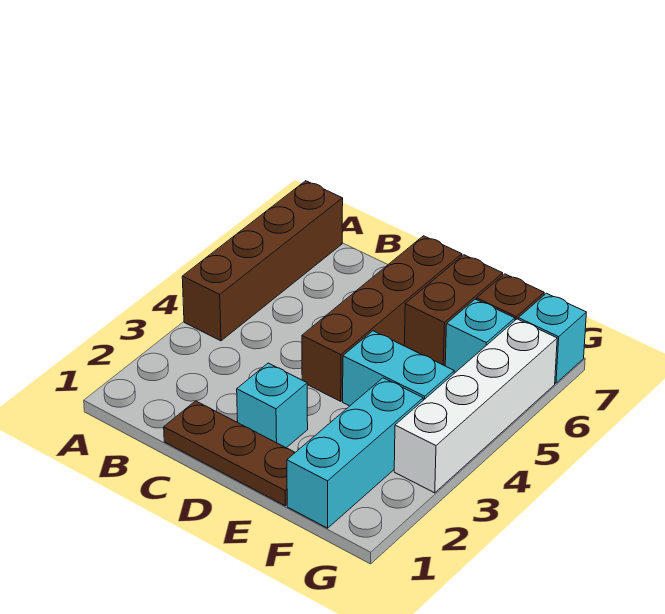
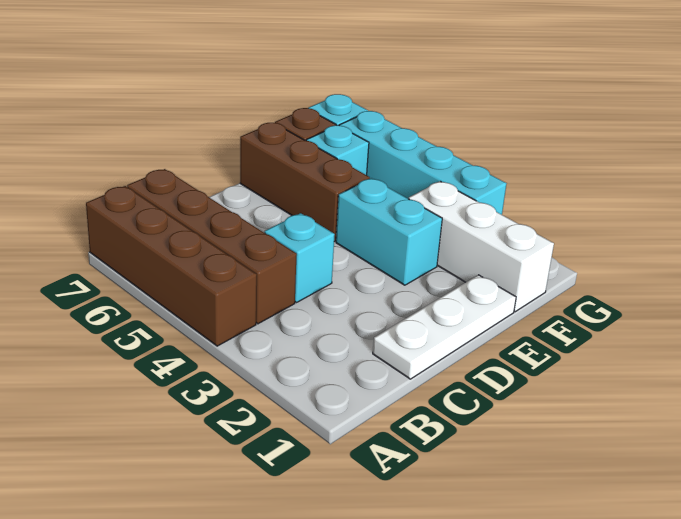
brown 1x3 plate [164,401,295,506] -> white 1x3 plate [373,275,516,379]
cyan 1x1 brick [237,363,308,448] -> cyan 1x1 brick moved to [264,213,335,302]
brown 1x4 brick [302,236,462,401] -> brown 1x4 brick moved to [127,169,297,324]
cyan 1x2 brick [343,331,454,406] -> cyan 1x2 brick turned to [336,178,442,285]
brown 1x2 brick [404,255,503,366] -> brown 1x3 brick [240,123,370,241]
cyan 1x3 brick [287,378,423,528] -> white 1x3 brick [409,181,554,312]
white 1x4 brick [394,319,557,493] -> cyan 1x4 brick [339,111,507,215]

